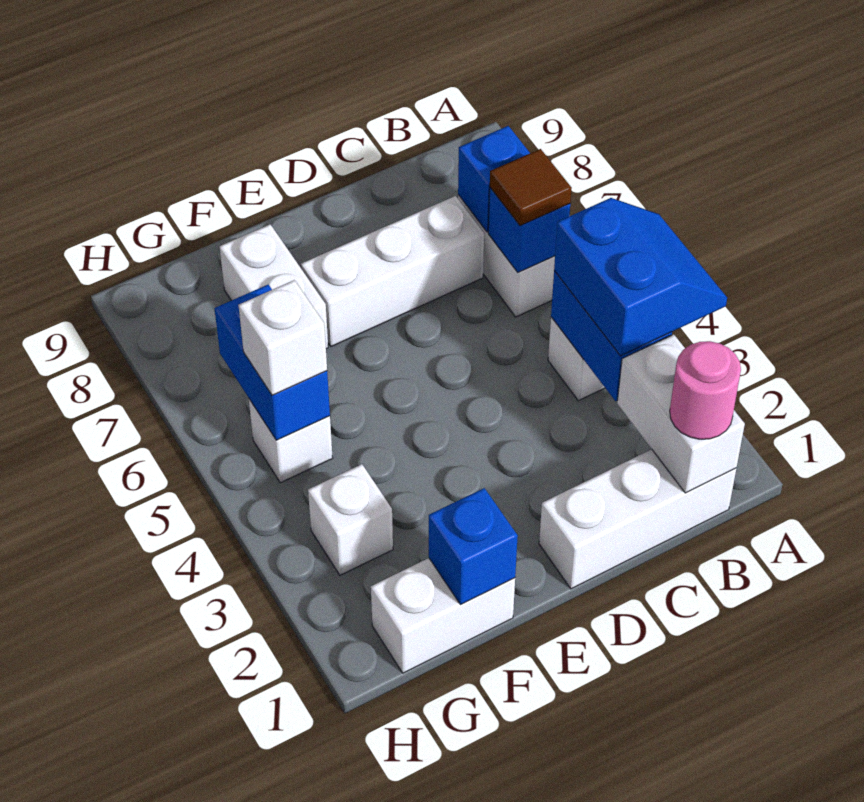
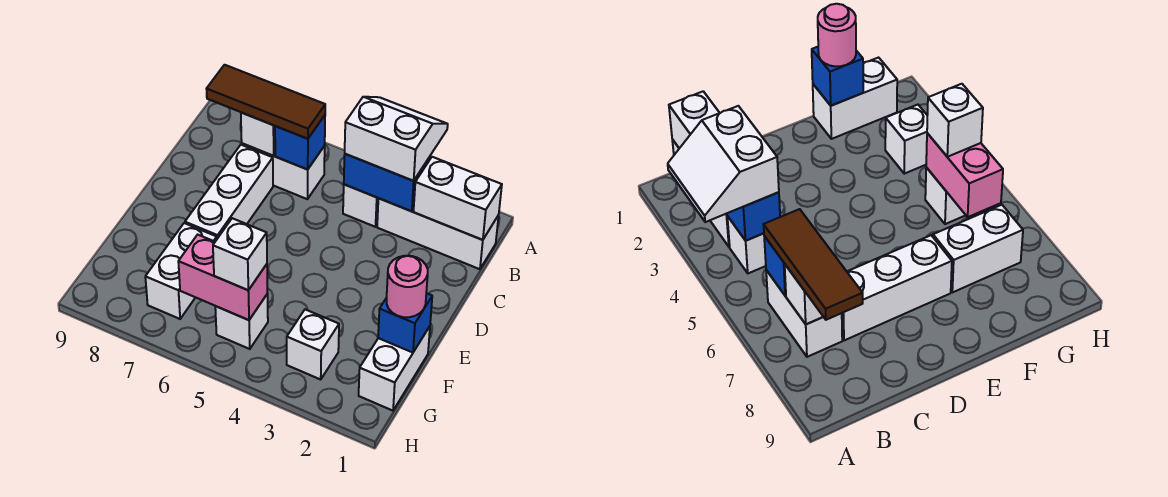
blue 2x2 slope [554,198,727,356] -> white 2x2 slope [345,97,448,181]
white 1x3 brick [539,449,736,589] -> white 1x3 brick turned to [377,198,499,269]
pink 1x1 round brick [670,341,741,439] -> pink 1x1 round brick moved to [386,256,428,317]
brown 1x1 tile [490,149,572,226] -> brown 1x3 tile [207,65,325,139]
blue 1x1 brick [458,126,530,232] -> white 1x1 brick [241,113,275,156]
white 1x2 brick [219,224,328,349] -> white 1x2 brick turned to [145,223,217,319]
blue 1x2 brick [214,285,330,440] -> pink 1x2 brick [178,235,268,320]

